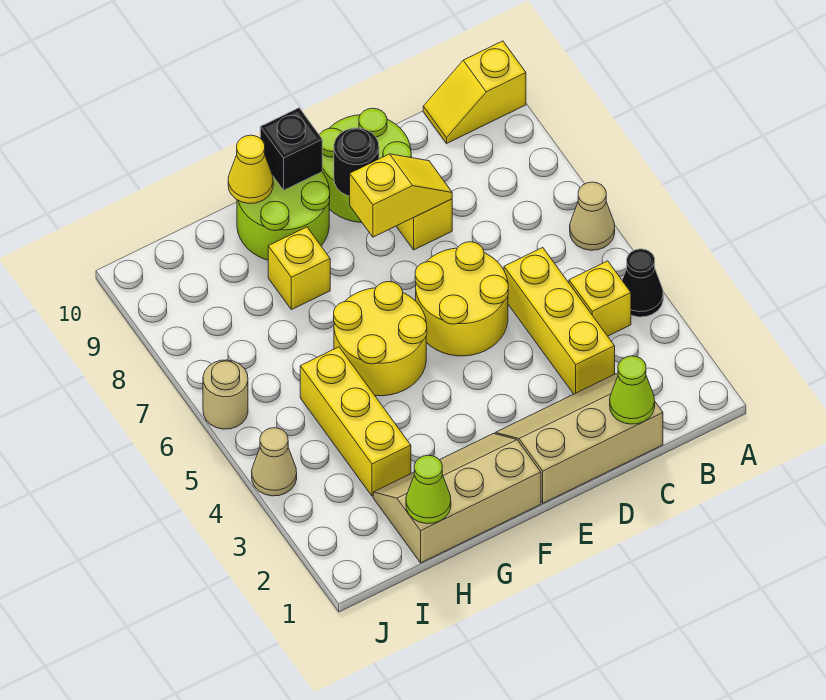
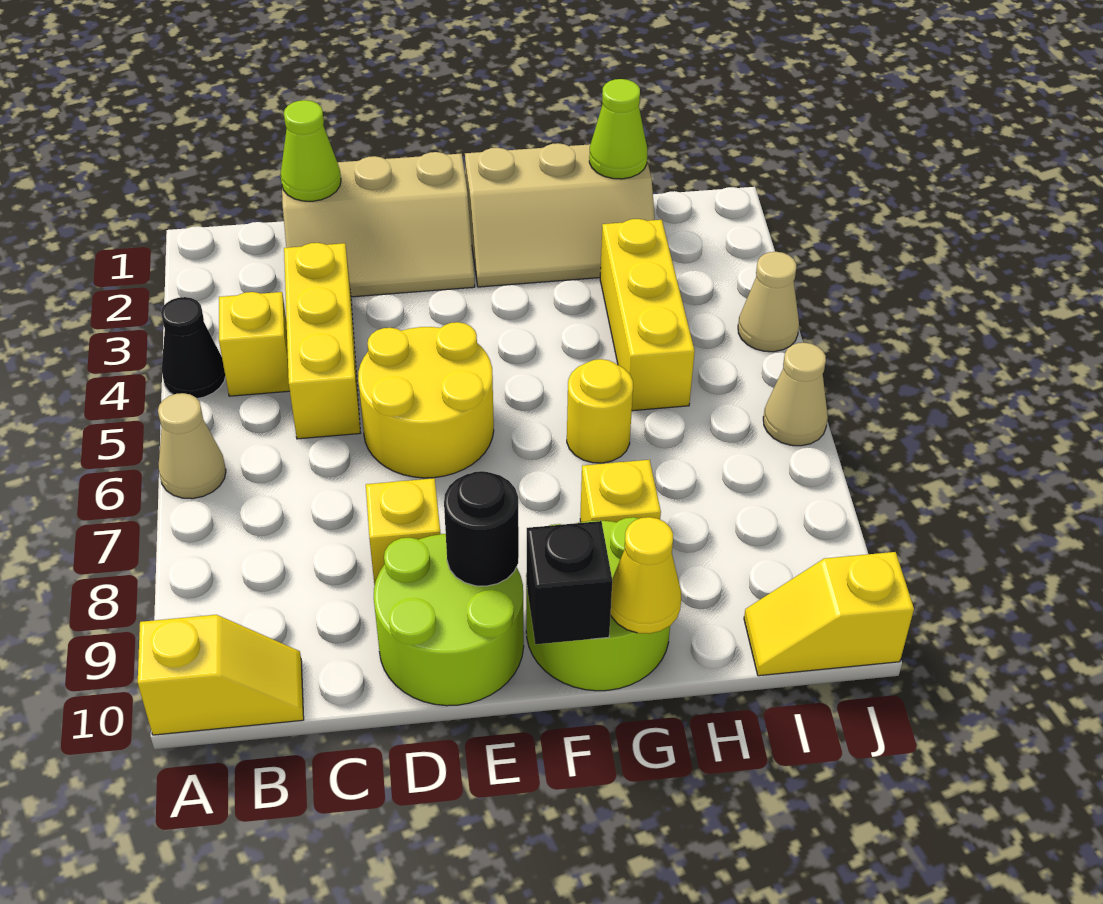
yellow 1x2 slope [350,154,452,237] -> yellow 1x2 slope moved to [744,552,914,676]
yellow 2x2 round brick [334,282,427,396] -> yellow 1x1 round brick [567,359,633,463]
tan 1x1 round brick [203,360,248,429] -> tan 1x1 cone [763,343,828,446]

